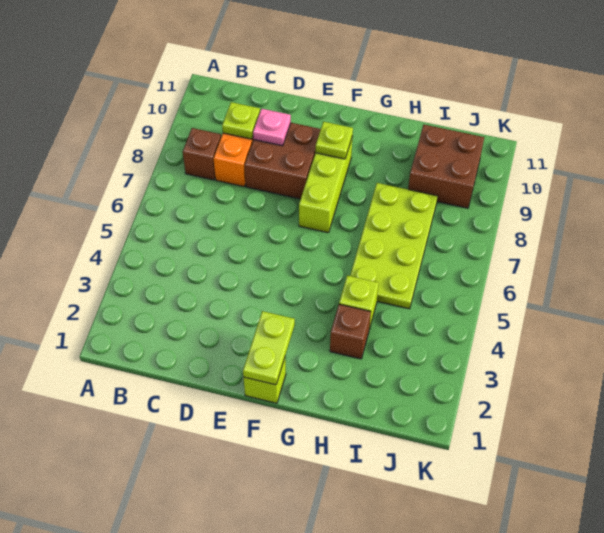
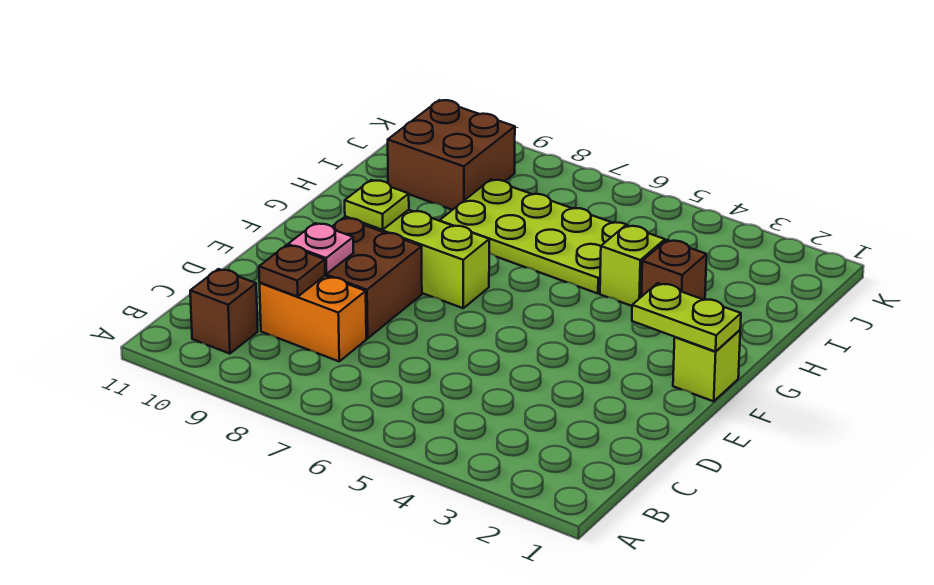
brown 1x1 brick [183,128,221,180] -> brown 1x1 brick moved to [190,269,258,354]
lime 1x1 plate [222,102,260,139] -> brown 1x1 plate [259,245,325,297]

